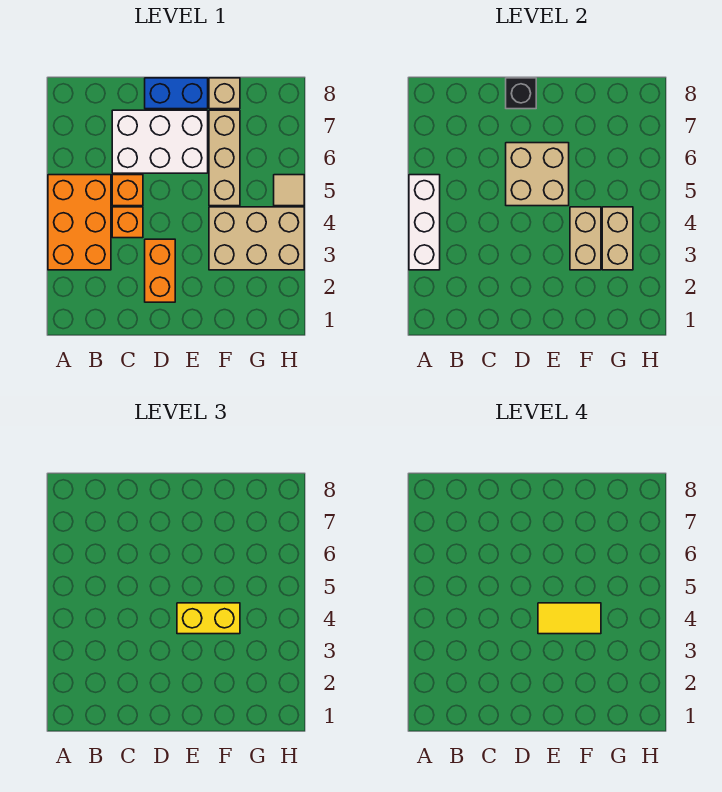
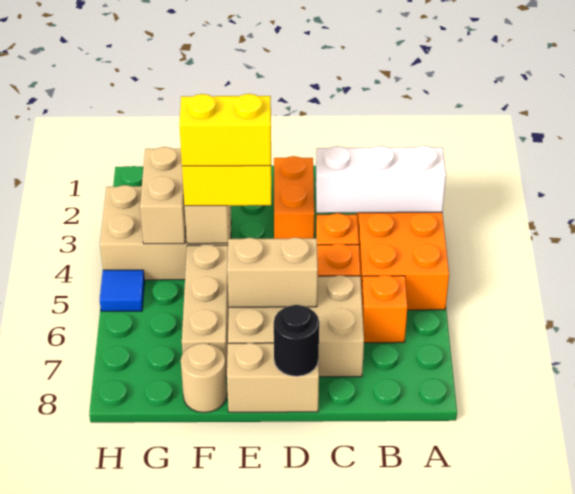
white 1x3 brick [409,175,440,270] -> white 1x3 brick turned to [316,146,446,213]
none -> orange 1x1 brick [362,275,407,343]
white 2x3 brick [112,110,208,173] -> tan 2x3 brick [228,275,364,377]
tan 2x2 brick [506,143,569,206] -> tan 1x2 brick [227,237,318,307]
blue 1x2 brick [145,78,208,109] -> tan 1x2 brick [227,343,319,412]
black 1x1 brick [506,78,536,109] -> black 1x1 round brick [274,305,319,376]
yellow 1x2 tile [538,603,601,634] -> yellow 1x2 brick [179,94,271,166]
tan 1x1 brick [209,78,240,109] -> tan 1x1 round brick [181,343,227,413]
tan 1x1 tile [274,175,304,206] -> blue 1x1 tile [100,270,145,311]

